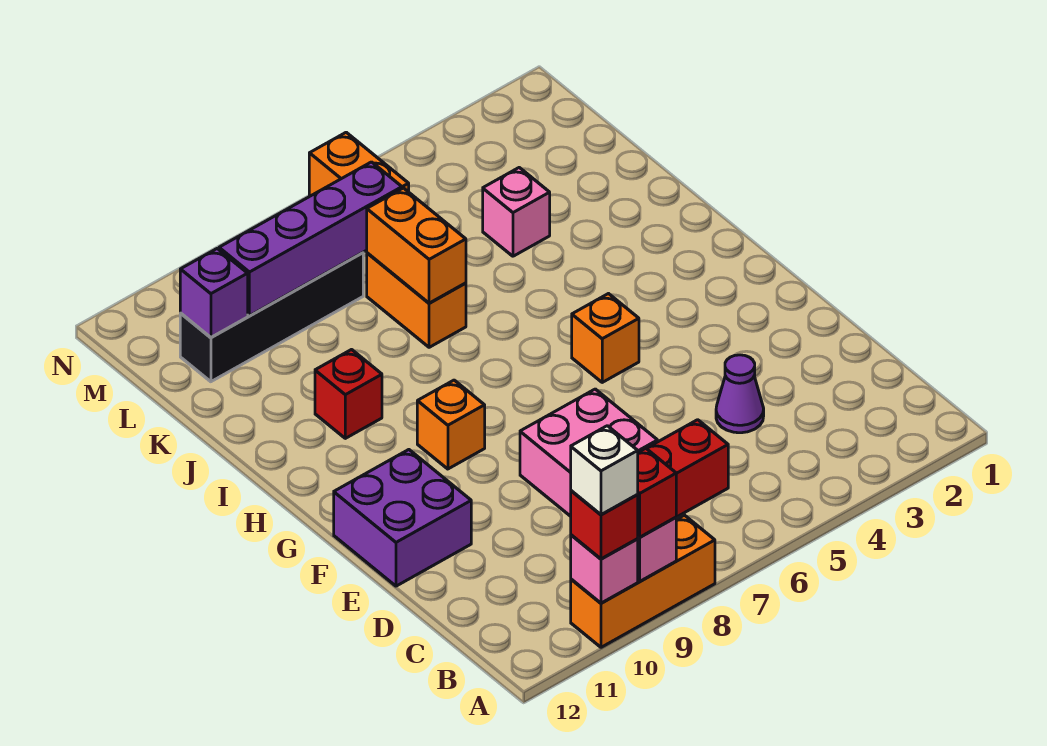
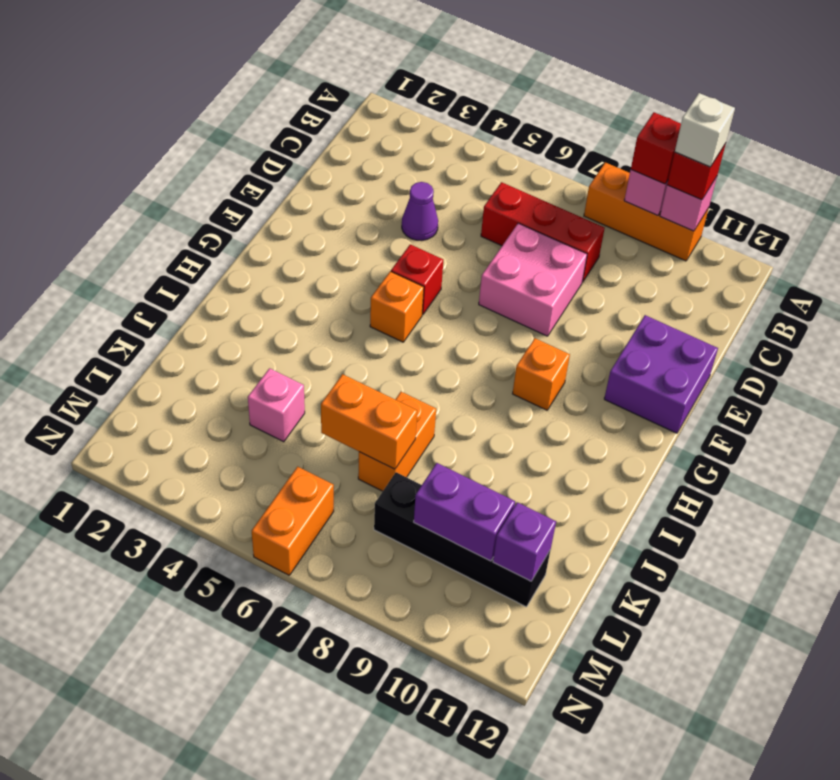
red 1x1 brick [315,350,382,438] -> red 1x1 brick moved to [391,244,443,315]
orange 1x2 brick [367,188,466,303] -> orange 1x2 brick turned to [321,374,417,469]
purple 1x4 brick [219,162,402,316] -> purple 1x2 brick [414,463,515,561]

